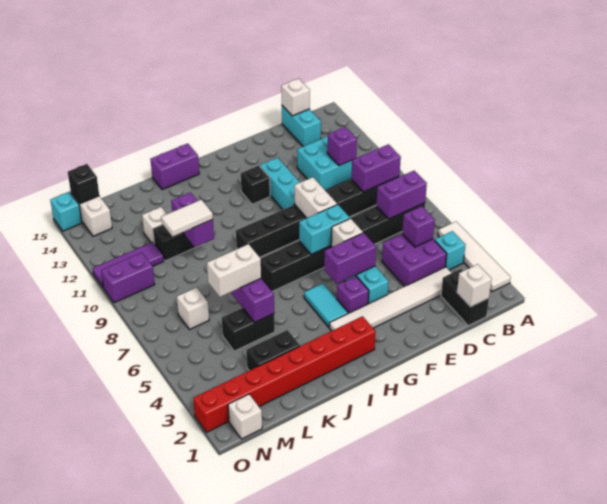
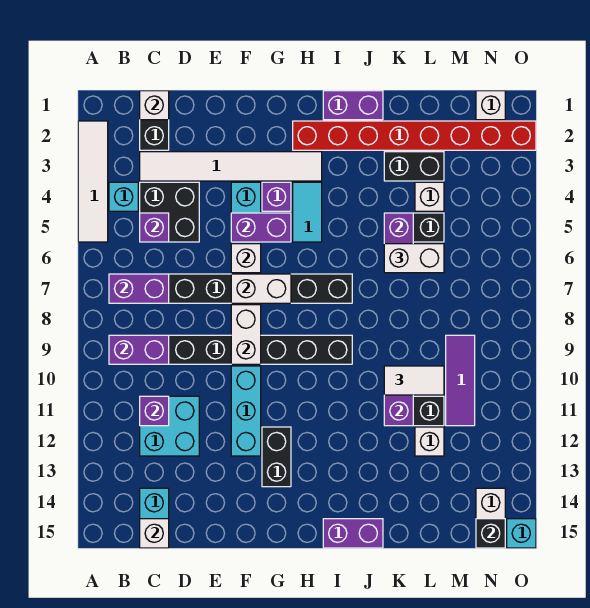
purple 2x2 brick [382,234,447,287] -> black 2x2 brick [140,182,199,242]
cyan 1x2 brick [299,204,350,254] -> white 1x2 brick [231,274,291,303]
black 1x1 brick [241,166,270,204] -> black 1x2 brick [262,427,291,487]
white 1x1 brick [177,287,209,330] -> white 1x1 brick moved to [415,182,444,211]
purple 1x3 tile [93,242,164,288] -> purple 1x3 tile turned to [446,335,475,426]
purple 1x2 brick [101,253,155,303] -> purple 1x2 brick moved to [323,91,383,120]

